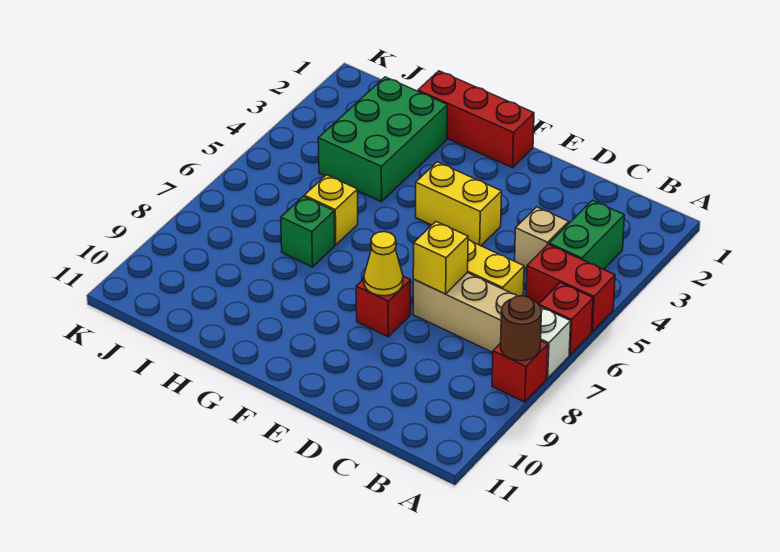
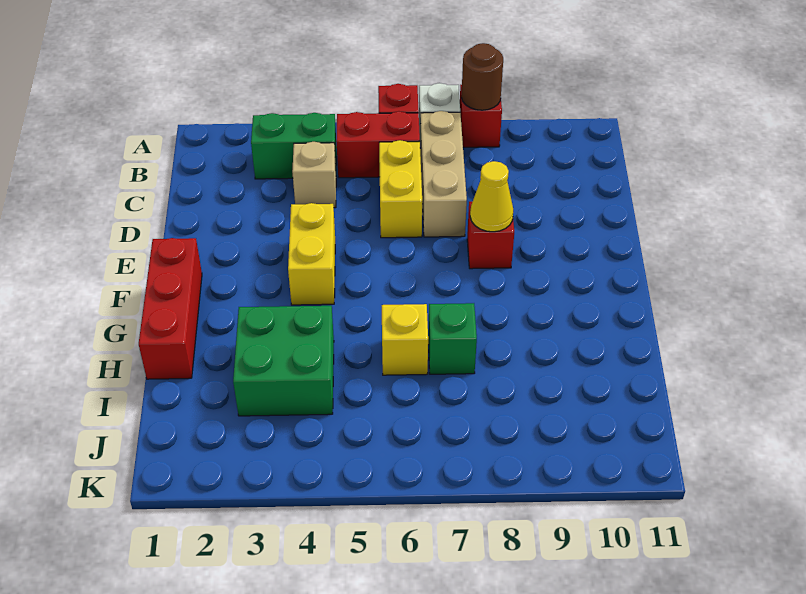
red 1x2 brick [526,244,615,332] -> red 1x2 brick turned to [336,111,420,178]
yellow 1x1 brick [413,222,468,294] -> none
green 2x3 brick [318,77,447,202] -> green 2x2 brick [233,306,334,416]

